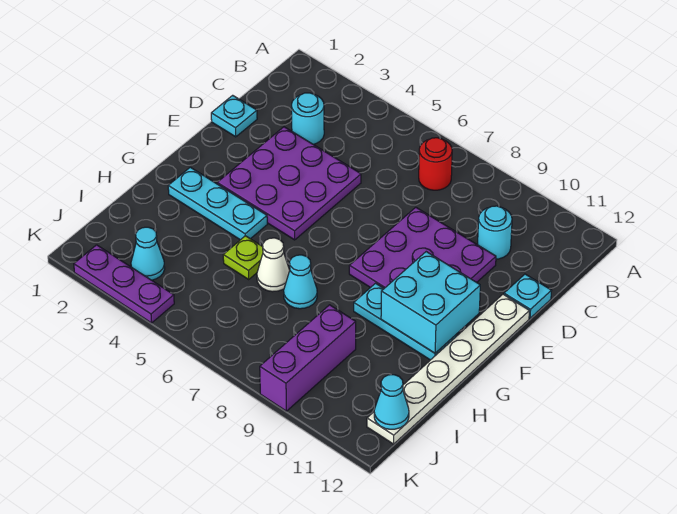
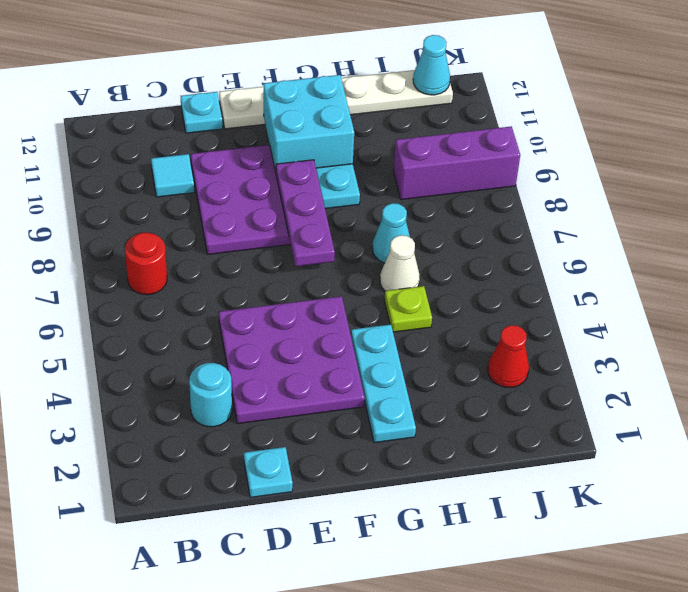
cyan 1x1 round brick [478,206,512,259] -> cyan 1x1 tile [151,154,194,197]
cyan 1x1 cone [131,227,165,280] -> red 1x1 cone [488,325,529,387]
purple 1x3 plate [74,245,174,323] -> purple 1x3 plate moved to [276,160,335,266]

